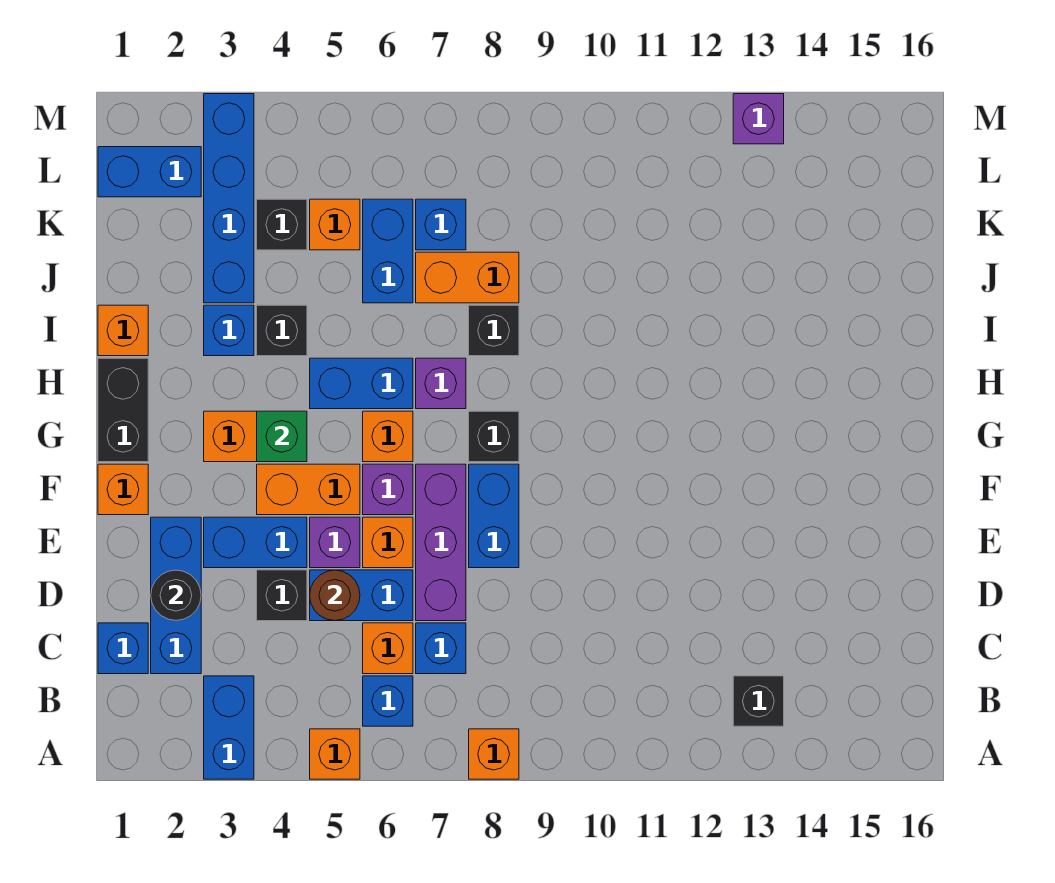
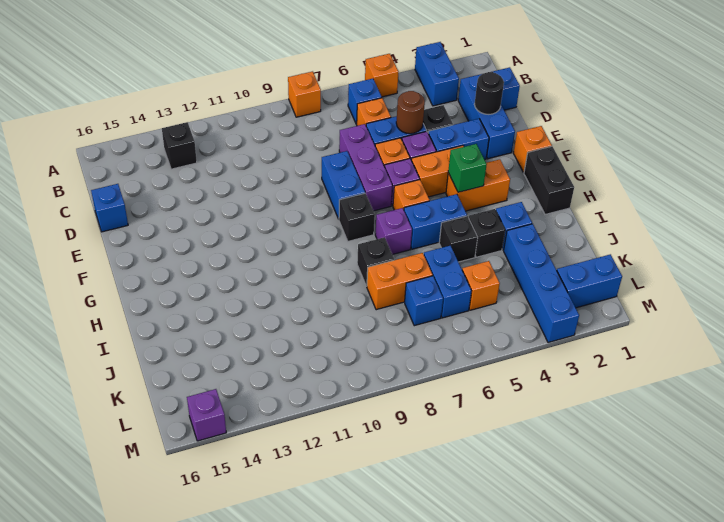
blue 1x1 brick [416,623,466,674] -> blue 1x1 brick moved to [91,184,128,232]
orange 1x1 brick [98,305,148,356] -> none
black 1x1 brick [257,199,307,250] -> black 1x1 brick moved to [439,216,478,262]
purple 1x1 brick [733,94,784,144] -> purple 1x1 brick moved to [187,389,226,441]

